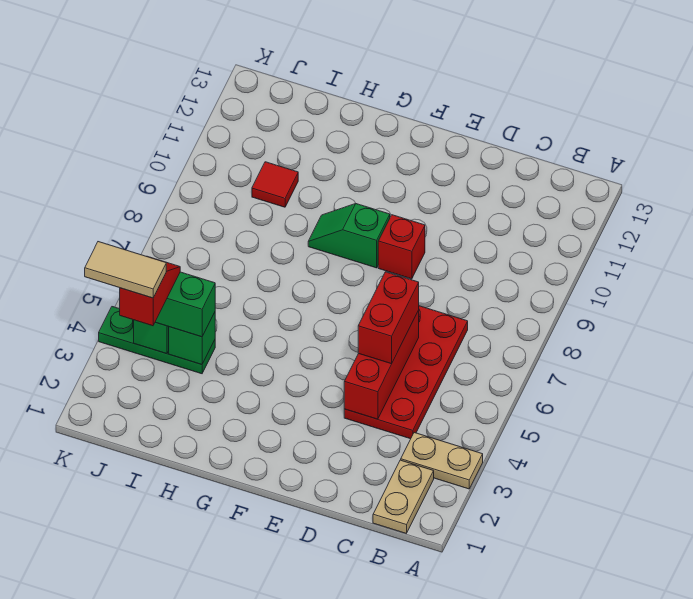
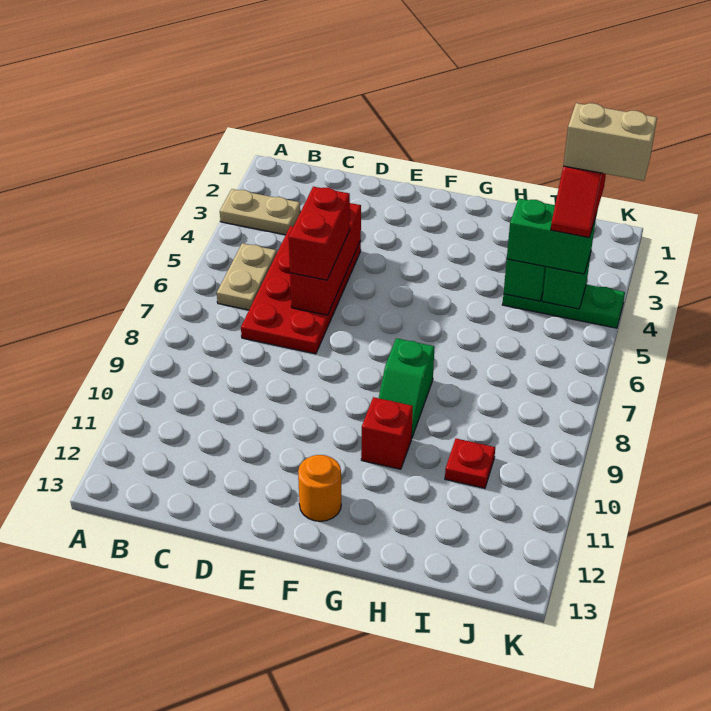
tan 1x2 plate [373,460,434,533] -> tan 1x2 plate moved to [217,243,277,310]
red 1x1 brick [378,215,425,279] -> red 1x1 brick moved to [361,397,413,469]
green 1x2 slope [308,204,390,268] -> green 1x2 slope turned to [379,338,434,437]
none -> orange 1x1 round brick [298,455,341,521]
red 1x1 tile [252,162,298,207] -> red 1x1 plate [445,439,495,488]
tan 1x2 tile [85,242,167,298] -> tan 1x2 brick [563,103,657,181]

